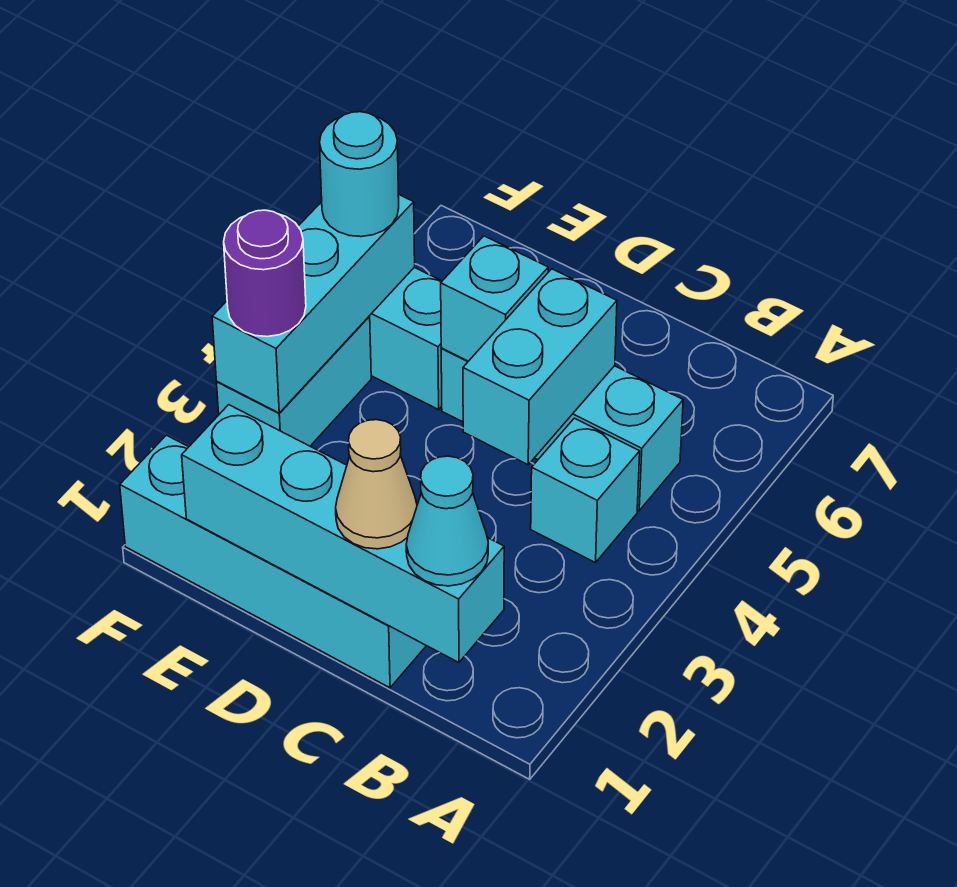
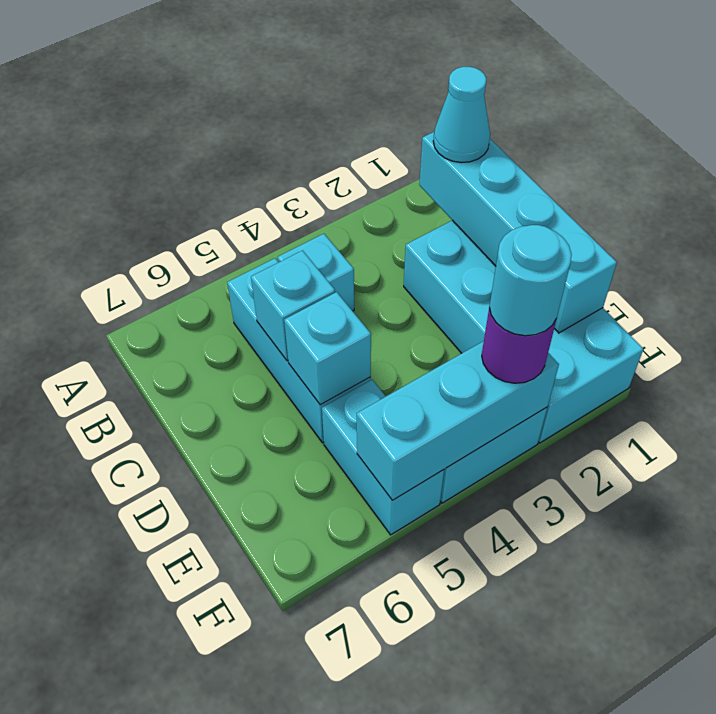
cyan 1x4 brick [120,435,426,688] -> cyan 2x4 brick [404,220,643,443]
tan 1x1 cone [336,420,417,549] -> none
cyan 1x2 brick [463,269,617,465] -> cyan 1x1 brick [251,251,335,361]
cyan 1x1 round brick [319,112,399,237] -> cyan 1x1 round brick moved to [489,225,572,336]

